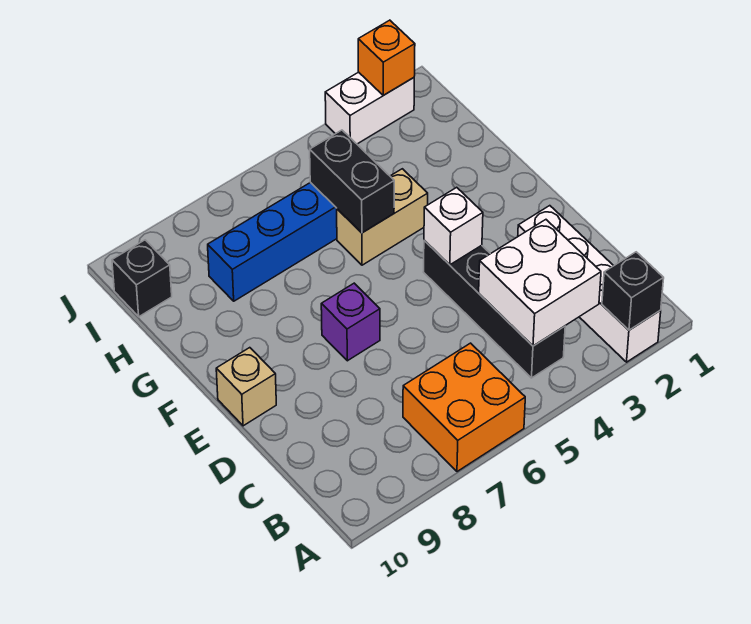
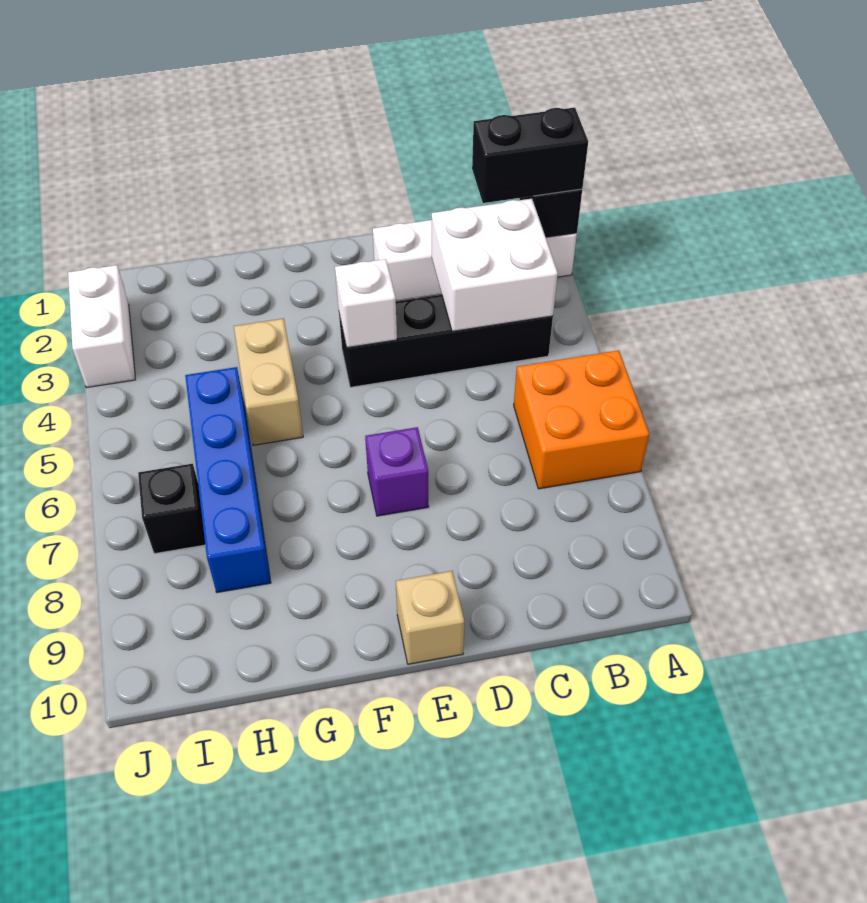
black 1x2 brick [310,130,394,233] -> black 1x2 brick moved to [472,108,588,203]
black 1x1 brick [112,240,172,317] -> black 1x1 brick moved to [138,464,205,554]
orange 1x1 brick [358,20,415,95] -> none

